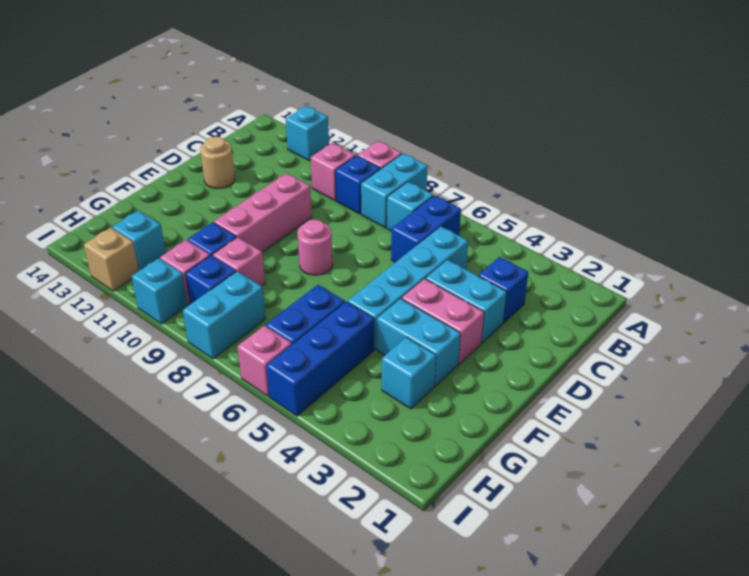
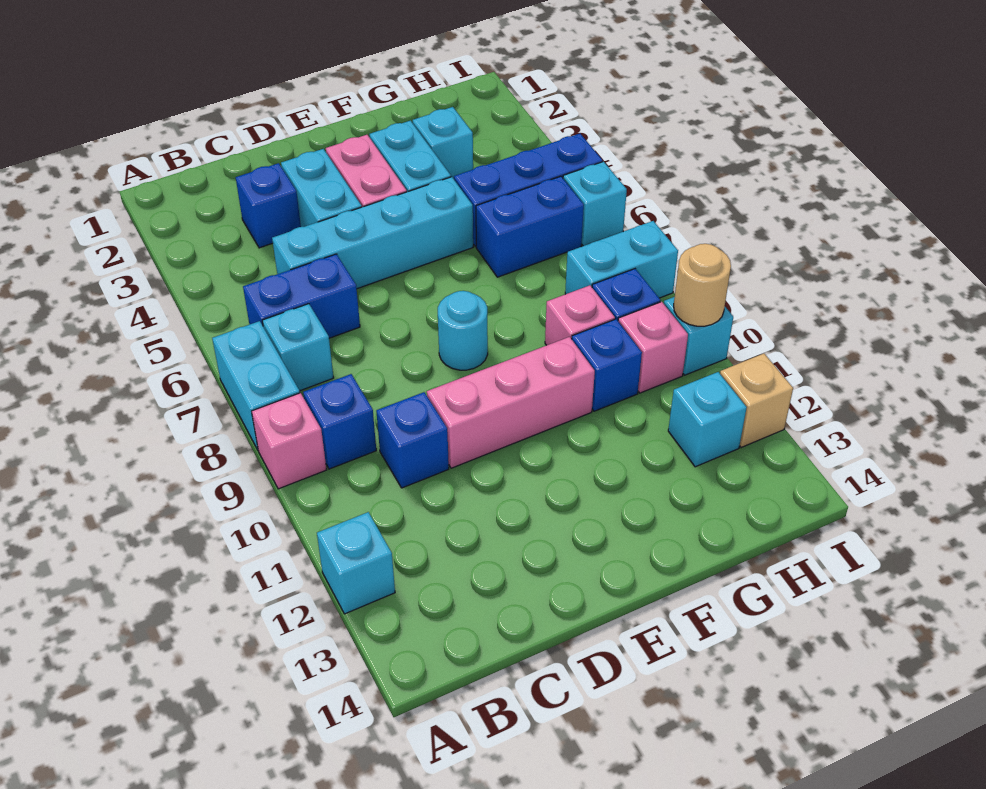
cyan 1x2 brick [361,154,428,228] -> cyan 1x2 brick turned to [212,321,300,450]
pink 1x1 brick [311,143,355,201] -> none
none -> blue 1x1 brick [376,392,449,488]
tan 1x1 round brick [200,137,235,189] -> tan 1x1 round brick moved to [674,244,731,326]
pink 1x1 round brick [297,220,333,275] -> cyan 1x1 round brick [438,291,488,370]
pink 1x1 brick [237,326,292,396] -> cyan 1x1 brick [563,162,627,246]

